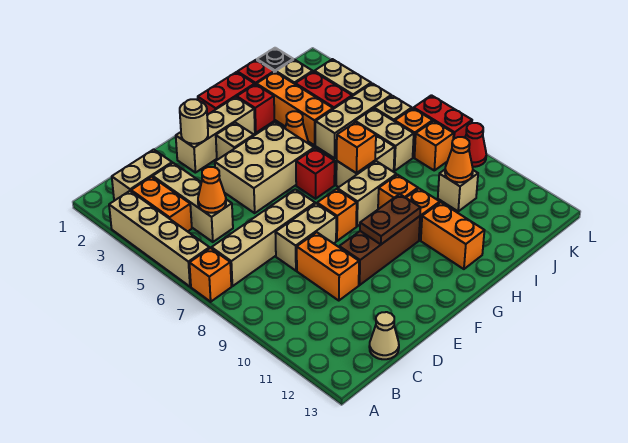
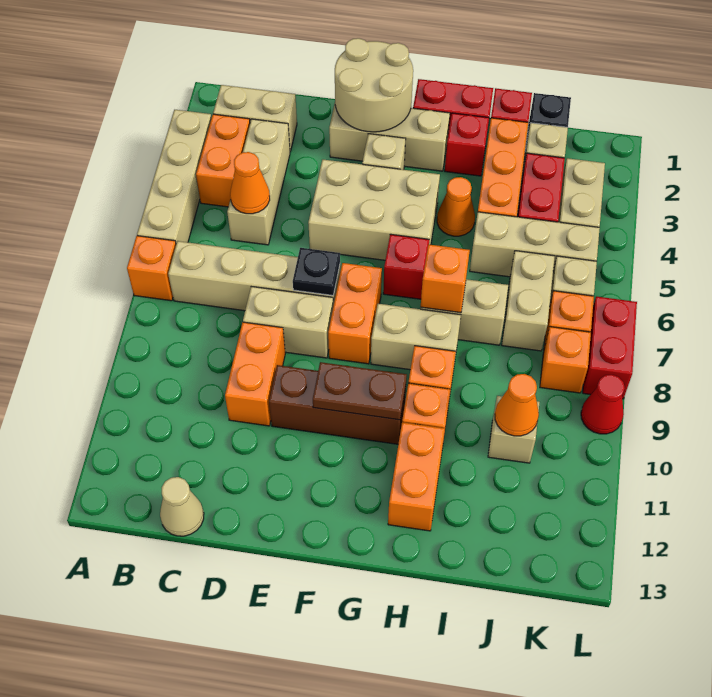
tan 1x1 round brick [180,99,208,144] -> tan 2x2 round brick [335,38,413,132]
none -> black 1x1 plate [293,248,340,295]
orange 1x1 brick [317,189,357,241] -> orange 1x2 brick [328,263,382,364]

